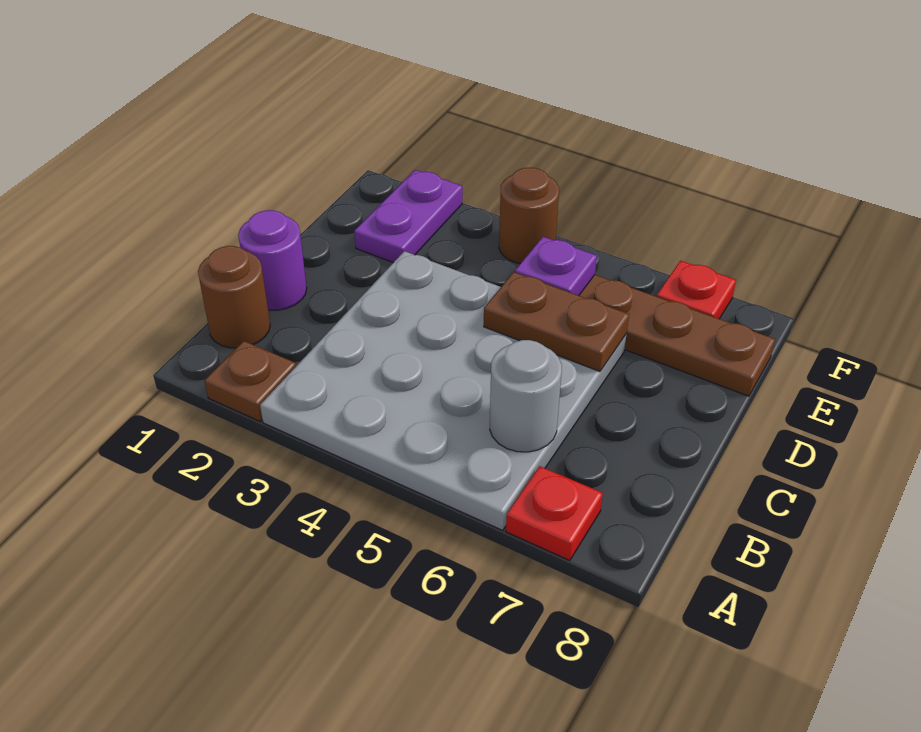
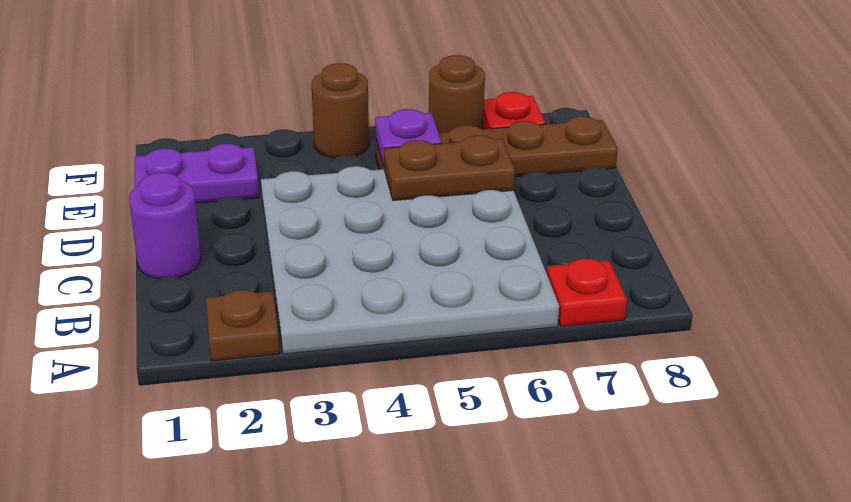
brown 1x1 round brick [198,246,270,348] -> brown 1x1 round brick moved to [429,55,485,133]
grey 1x1 round brick [490,340,562,452] -> none
purple 1x2 plate [354,170,462,263] -> purple 1x2 plate turned to [135,144,259,203]

